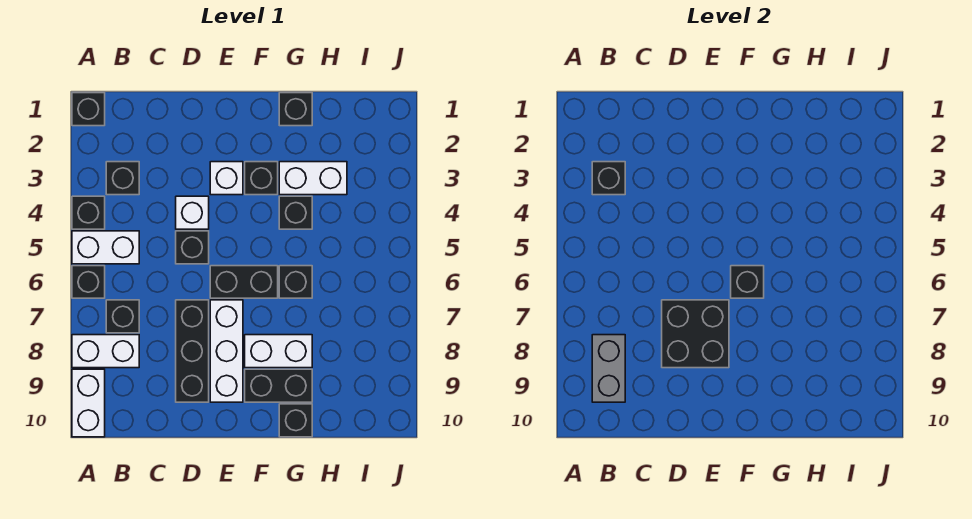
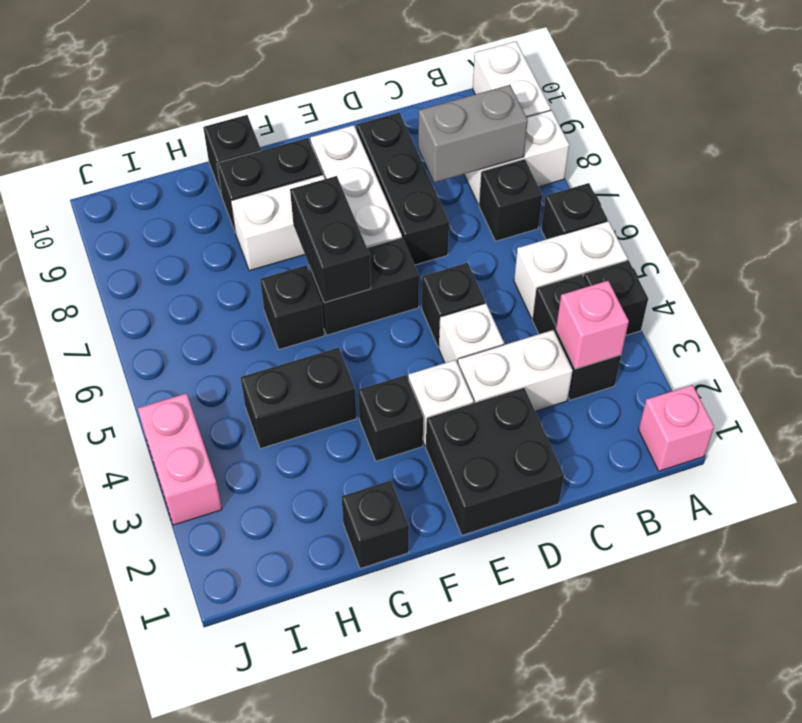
black 1x1 brick [72,93,105,126] -> pink 1x1 brick [639,385,714,471]
black 1x1 brick [106,162,139,195] -> black 1x2 brick [532,274,621,400]
black 1x1 brick [592,162,625,195] -> pink 1x1 brick [556,281,629,369]
grey 1x2 brick [592,335,625,402] -> grey 1x2 brick turned to [418,85,528,183]
black 2x2 brick [662,300,729,368] -> black 2x2 brick moved to [426,388,564,535]
black 1x1 brick [731,266,764,298] -> black 1x2 brick [290,176,371,303]
white 1x2 brick [279,162,347,195] -> white 1x2 brick moved to [458,330,573,411]
black 1x1 brick [279,196,312,229] -> black 1x2 brick [241,348,356,449]
none -> pink 1x2 brick [138,393,222,525]

